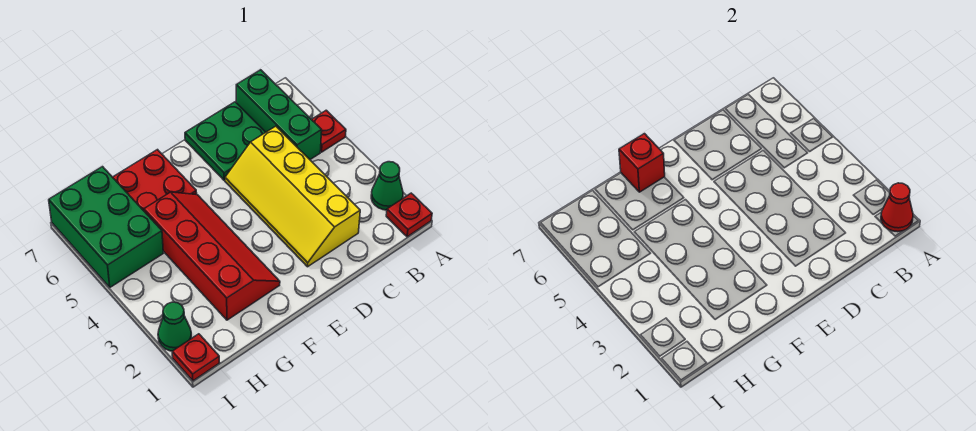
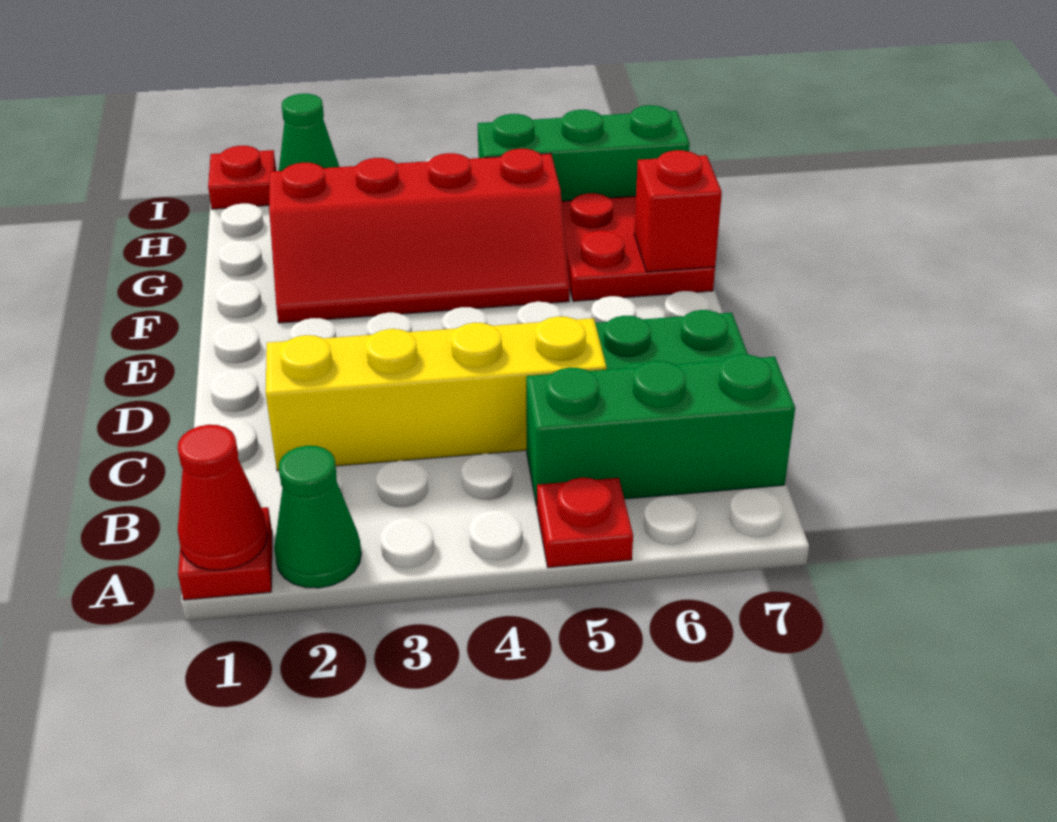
green 2x3 brick [49,167,163,287] -> green 1x3 brick [478,105,690,201]

